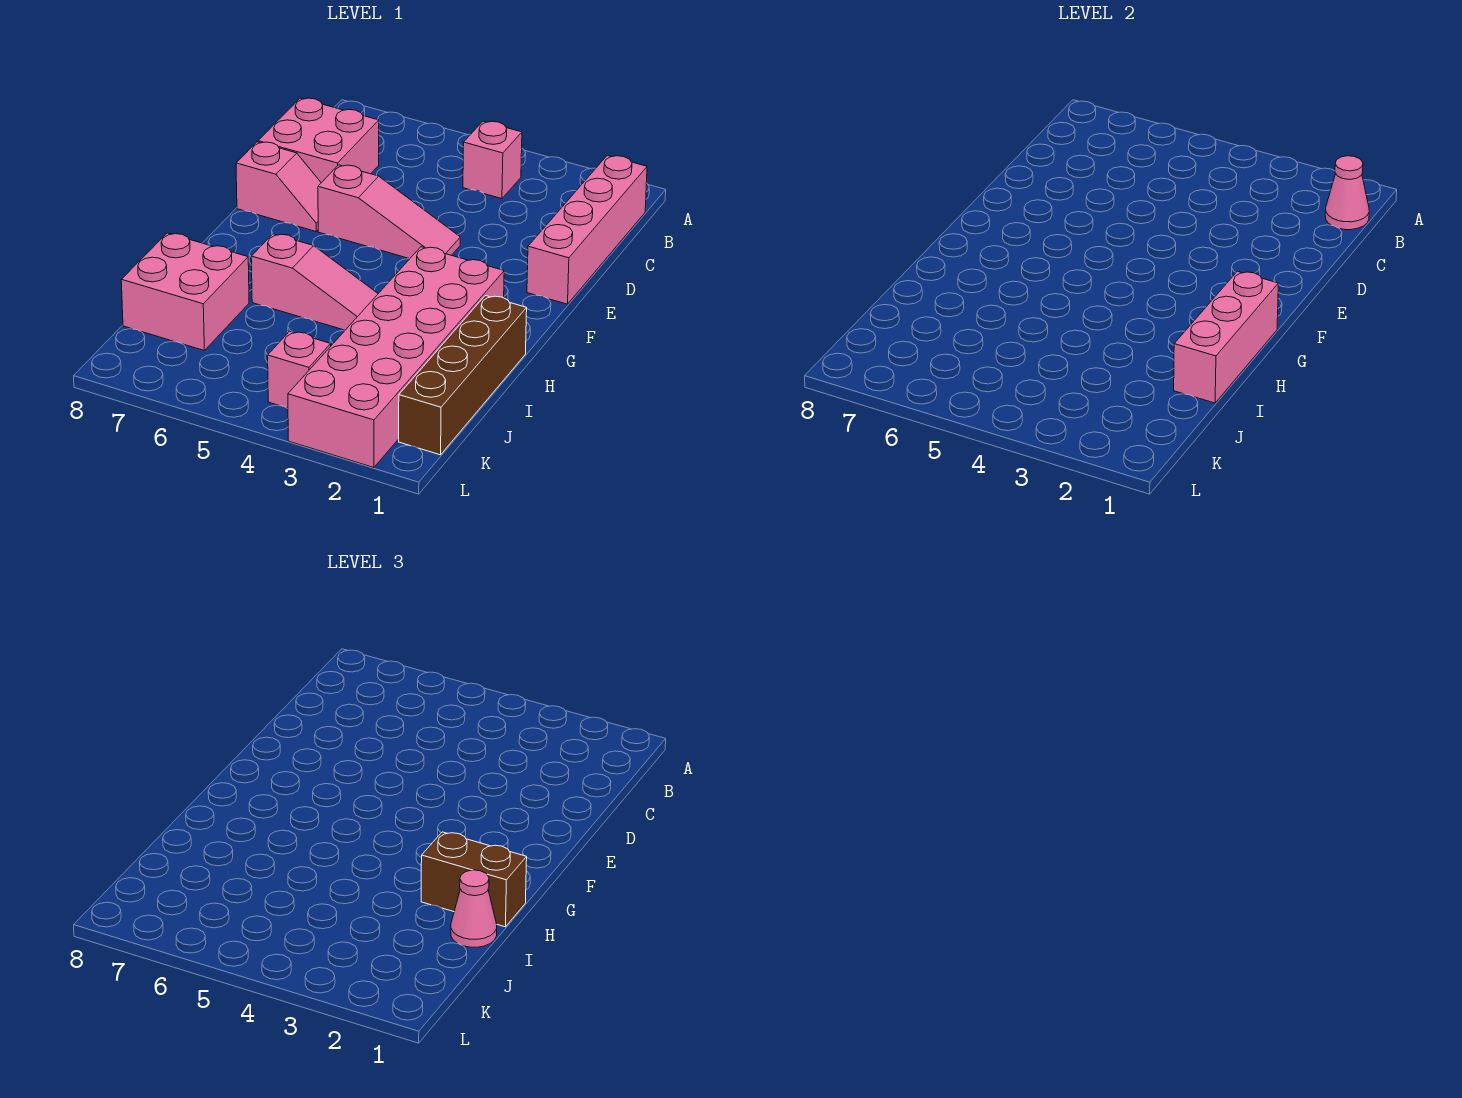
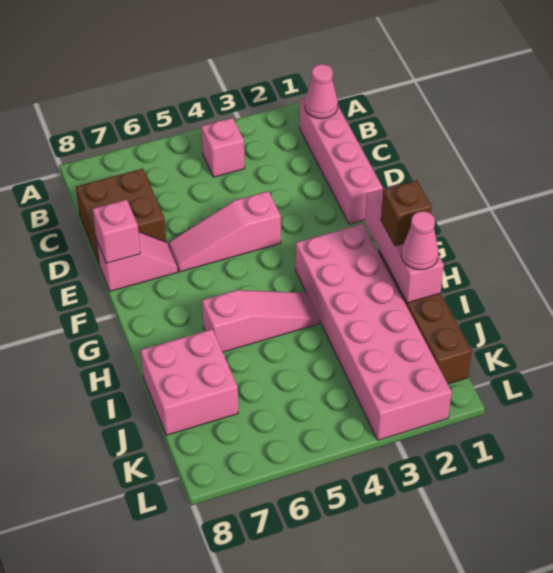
pink 2x2 brick [258,98,379,183] -> brown 2x2 brick [76,169,166,263]
pink 1x3 slope [318,165,460,259] -> pink 1x3 slope turned to [169,191,281,272]
brown 1x2 brick [421,832,527,927] -> brown 1x1 brick [381,180,432,246]
pink 1x1 brick [268,331,331,408] -> pink 1x1 brick moved to [93,200,140,263]

